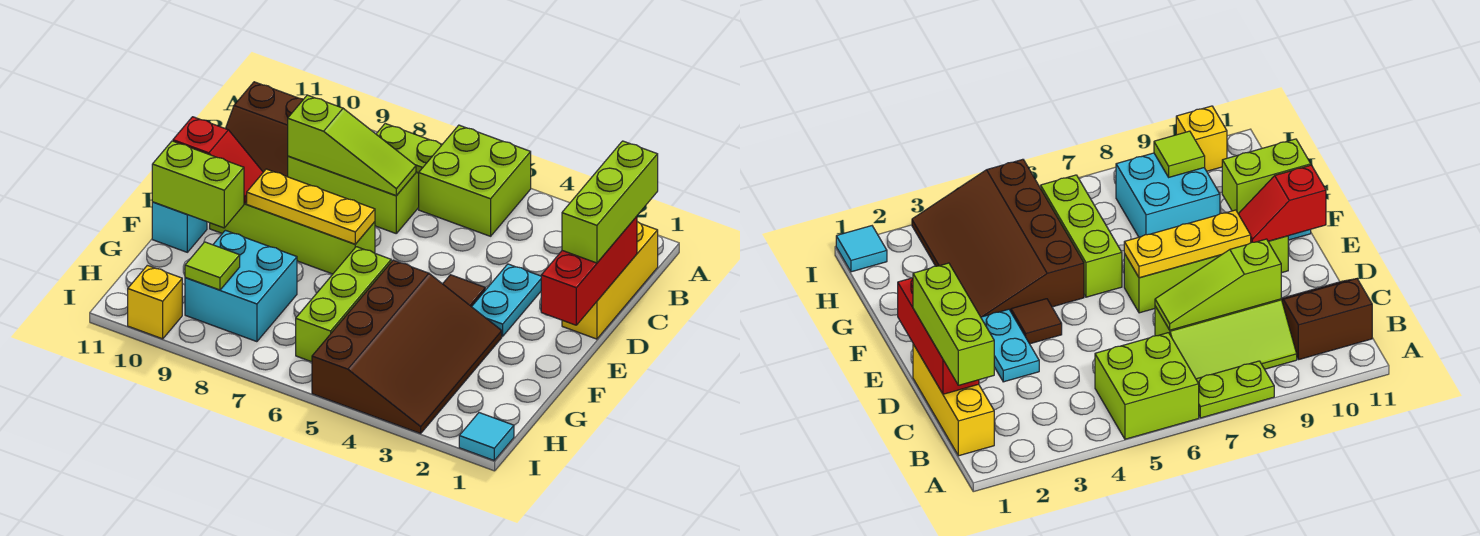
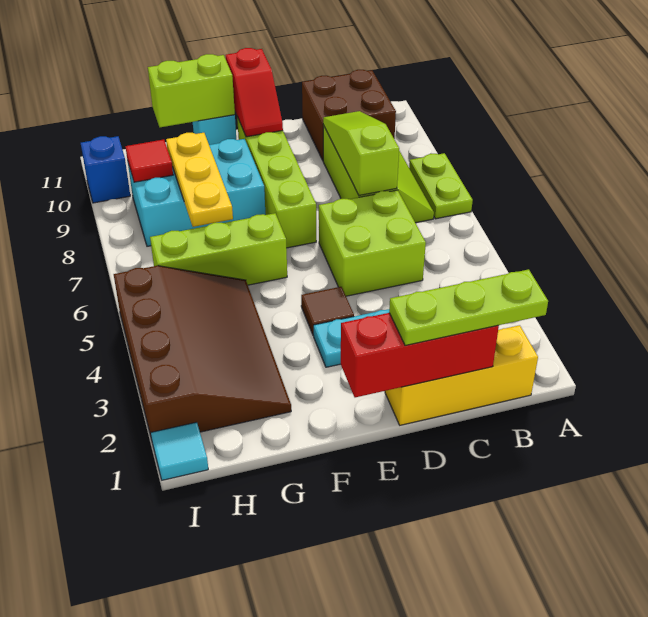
lime 2x2 brick [419,125,531,236] -> lime 2x2 brick moved to [319,190,426,296]
lime 1x3 brick [562,141,658,263] -> lime 1x3 plate [389,269,548,345]
brown 2x2 slope [225,82,303,177] -> brown 2x2 brick [302,70,396,160]
lime 1x3 slope [288,95,416,196] -> lime 1x3 slope turned to [323,111,399,195]
yellow 1x3 plate [247,169,375,244] -> yellow 1x3 plate moved to [166,133,233,227]
brown 3x4 slope [312,260,502,433] -> brown 3x4 slope turned to [114,266,291,439]
lime 1x2 brick [152,141,244,228] -> lime 1x2 brick turned to [148,54,235,127]
cyan 2x2 brick [185,230,297,342] -> cyan 2x3 brick [127,139,265,246]
lime 1x1 tile [185,242,240,290] -> red 1x1 tile [125,139,173,182]
yellow 1x1 brick [128,265,182,339] -> blue 1x1 brick [81,136,130,203]

